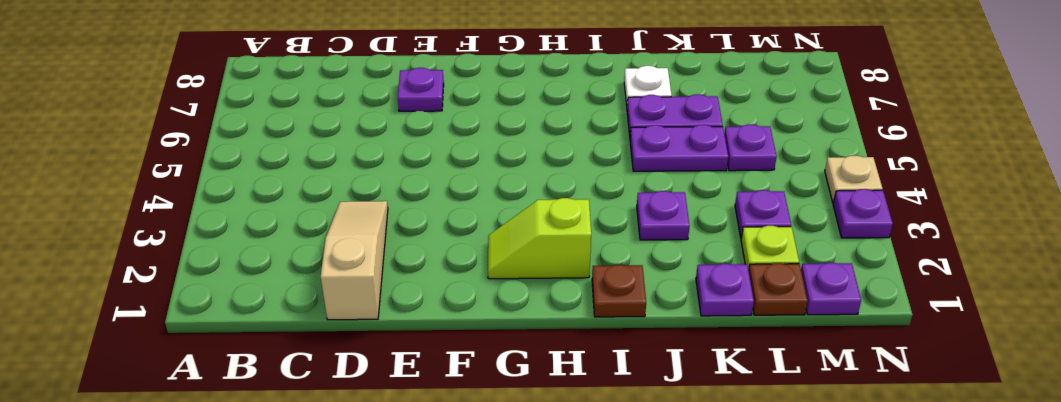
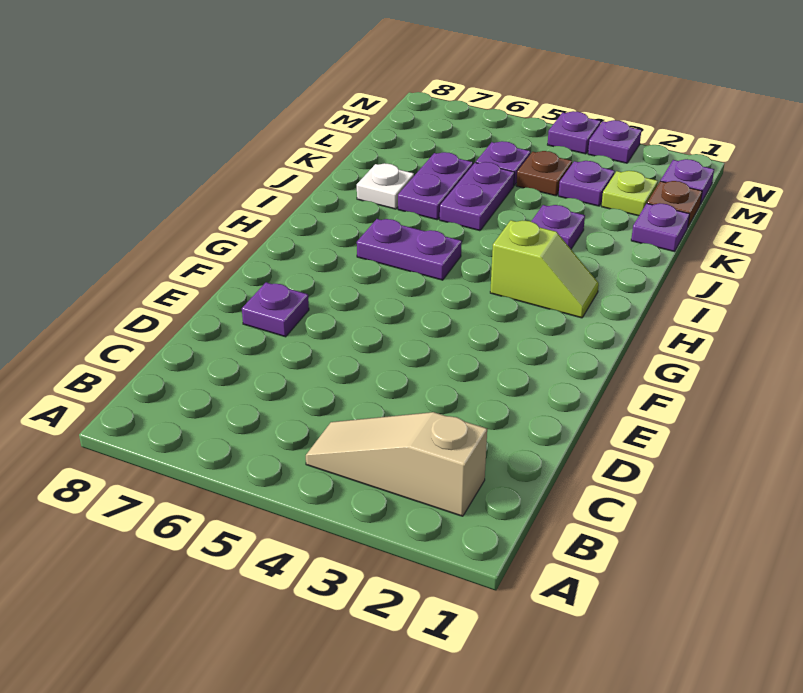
tan 1x3 slope [321,201,388,320] -> tan 1x3 slope moved to [306,412,487,516]
lime 1x2 slope [488,198,591,279] -> lime 1x2 slope turned to [490,220,599,318]
none -> purple 1x2 plate [357,219,462,280]
brown 1x1 plate [592,265,646,317] -> brown 1x1 plate moved to [516,151,572,196]
tan 1x1 plate [825,156,883,203] -> purple 1x1 plate [548,111,601,154]

